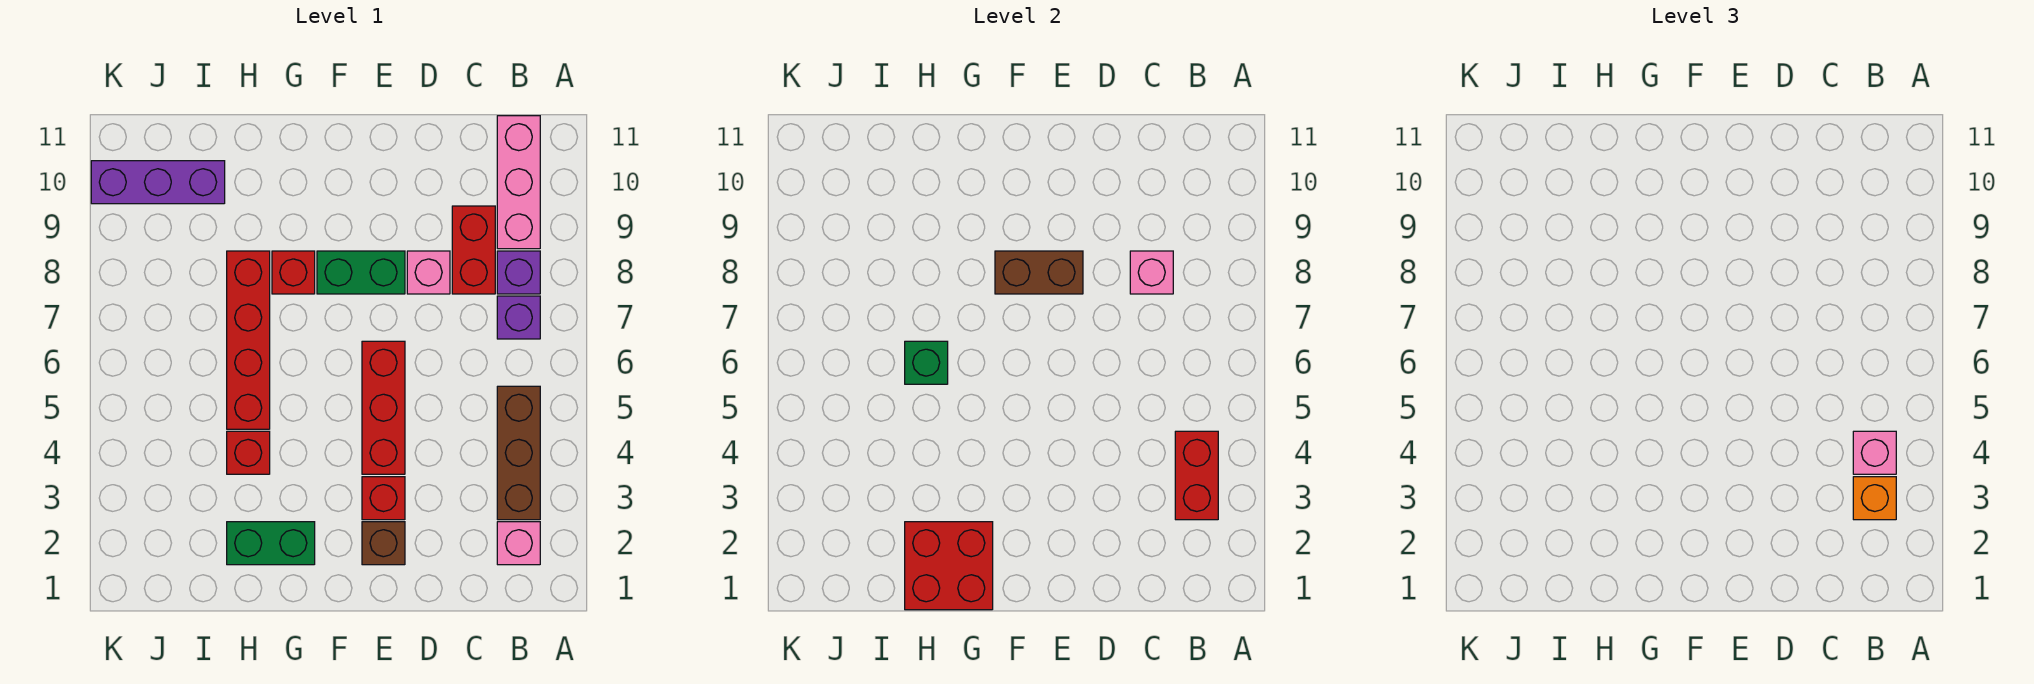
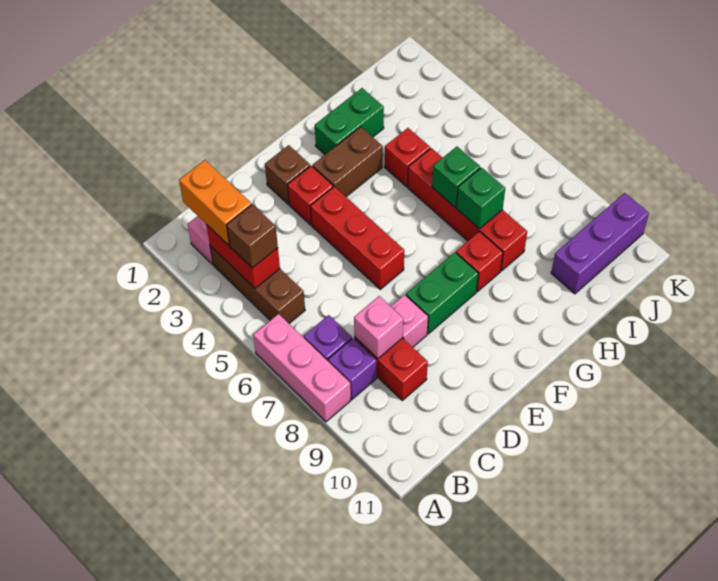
orange 1x1 brick [1853,477,1896,520] -> orange 1x2 brick [179,160,252,245]
pink 1x1 brick [1853,431,1896,474] -> brown 1x1 brick [226,204,278,268]
pink 1x3 brick [497,116,540,249] -> pink 1x3 brick moved to [253,314,351,422]
brown 1x2 brick [995,251,1083,294] -> brown 1x2 brick moved to [313,127,383,197]
red 2x2 brick [905,522,993,610] -> none
none -> green 1x1 brick [456,168,505,229]

